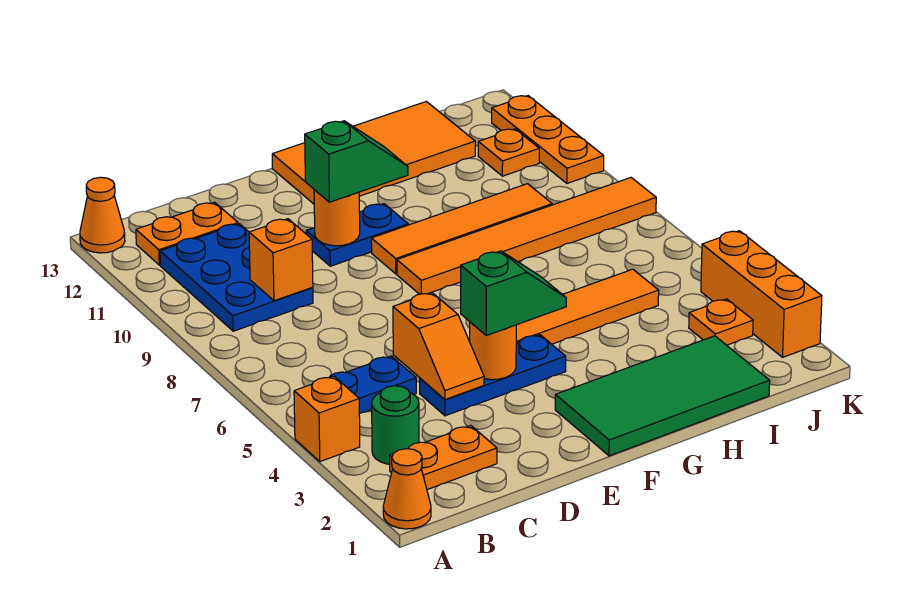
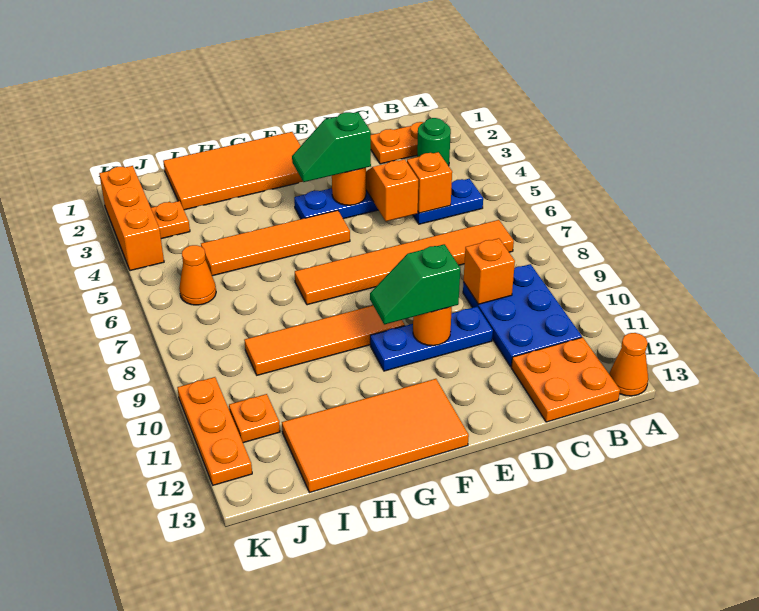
orange 1x1 cone [383,449,431,529] -> orange 1x1 cone moved to [179,245,216,305]
orange 1x1 brick [294,376,360,461] -> orange 1x1 brick moved to [407,152,452,213]
orange 1x2 plate [136,202,238,265] -> orange 2x2 plate [511,337,620,422]
blue 1x2 plate [306,204,408,266] -> blue 1x3 plate [370,307,493,371]
green 2x4 tile [555,336,770,456] -> orange 2x4 tile [163,132,303,210]
orange 1x6 tile [397,178,656,294] -> orange 1x6 tile moved to [295,220,514,305]

